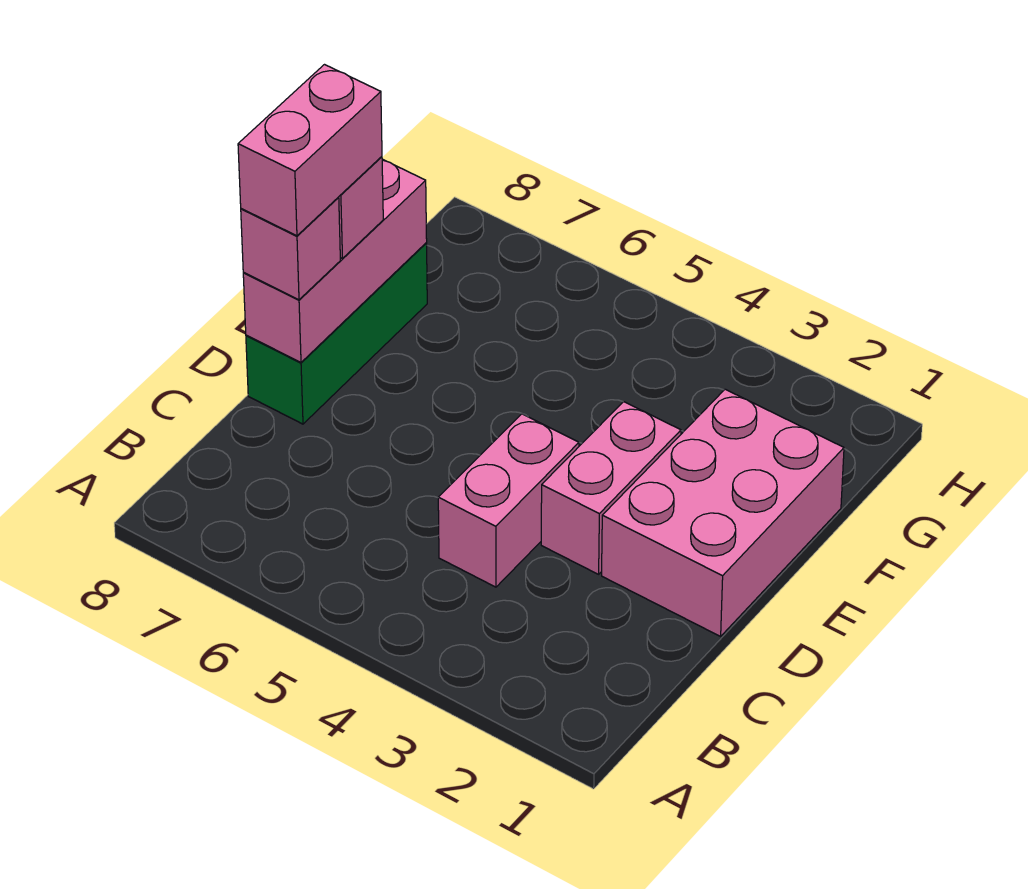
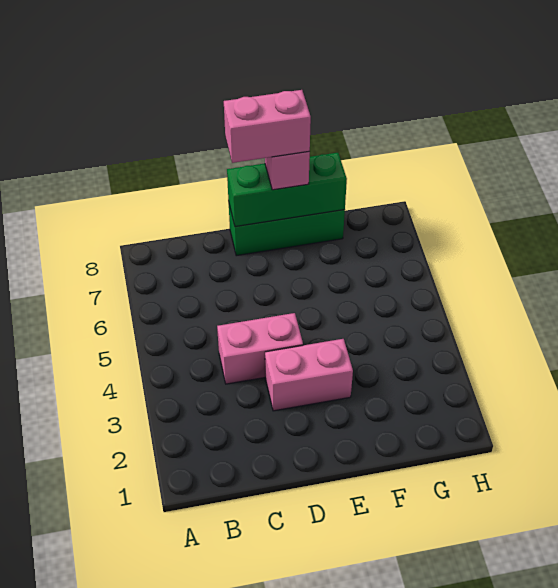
pink 2x3 brick [602,389,844,636] -> none
pink 1x3 brick [243,159,427,362] -> green 1x3 brick [227,153,347,227]
pink 1x1 brick [241,198,340,300] -> none

